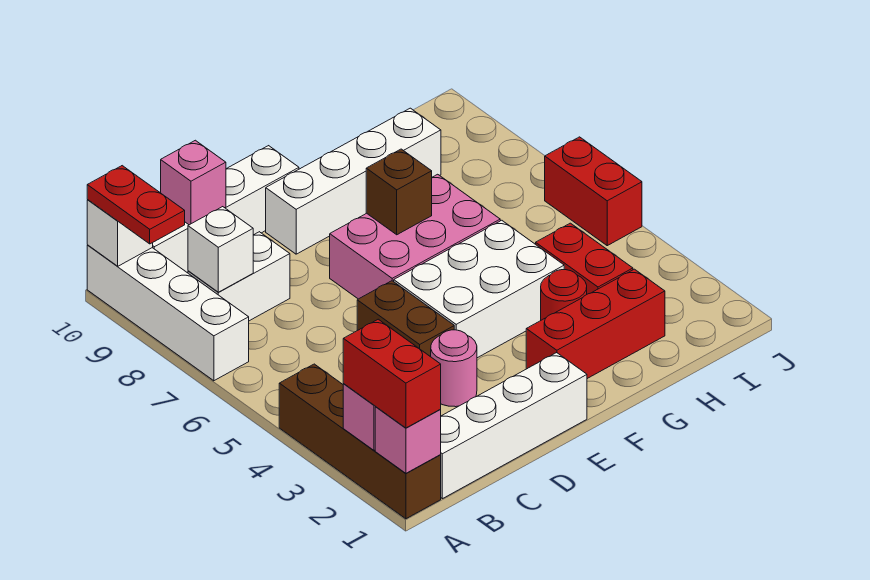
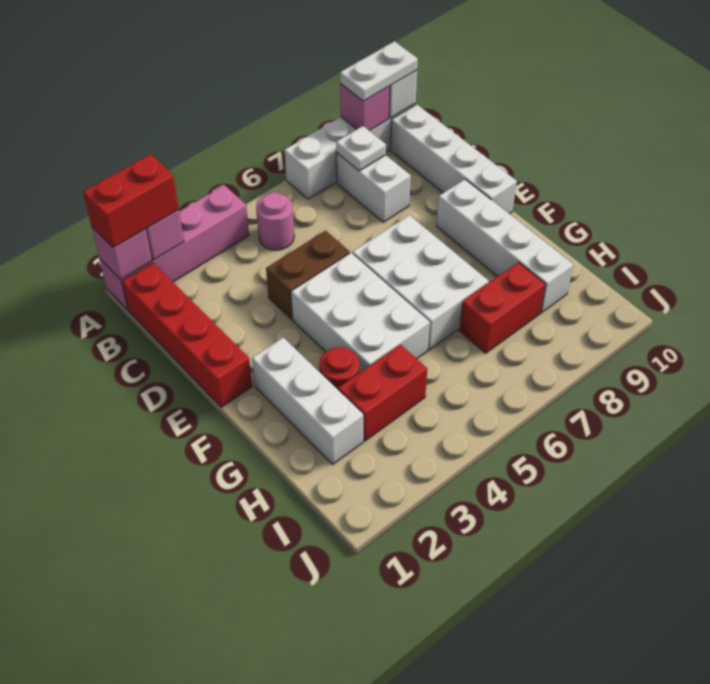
brown 1x4 brick [279,364,441,519] -> pink 1x4 brick [99,185,249,310]
red 1x2 plate [87,166,185,244] -> white 1x2 plate [340,41,418,101]
white 1x4 brick [441,353,587,499] -> red 1x4 brick [122,263,252,407]
white 1x1 brick [188,207,253,292] -> white 1x1 plate [336,126,386,171]
pink 1x1 brick [161,140,226,225] -> pink 1x1 brick moved to [340,84,390,131]
pink 1x1 round brick [431,330,477,407] -> pink 1x1 round brick moved to [256,193,294,250]
pink 2x3 brick [330,174,500,299] -> white 2x3 brick [352,215,489,350]
red 1x3 brick [526,269,665,379] -> white 1x3 brick [252,338,363,464]
brown 1x1 brick [366,149,432,235] -> none
red 1x2 brick [545,137,642,246] -> red 1x2 brick moved to [459,262,546,353]

